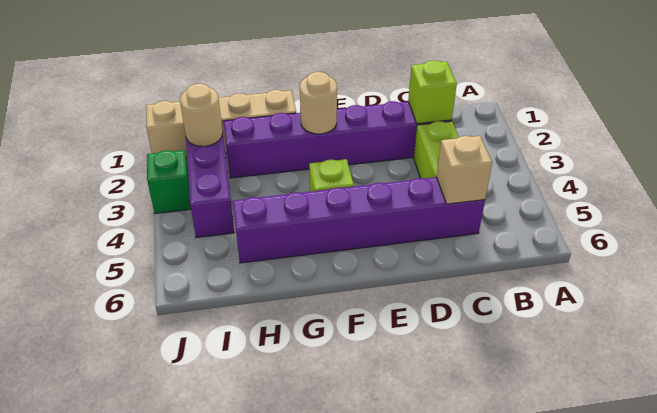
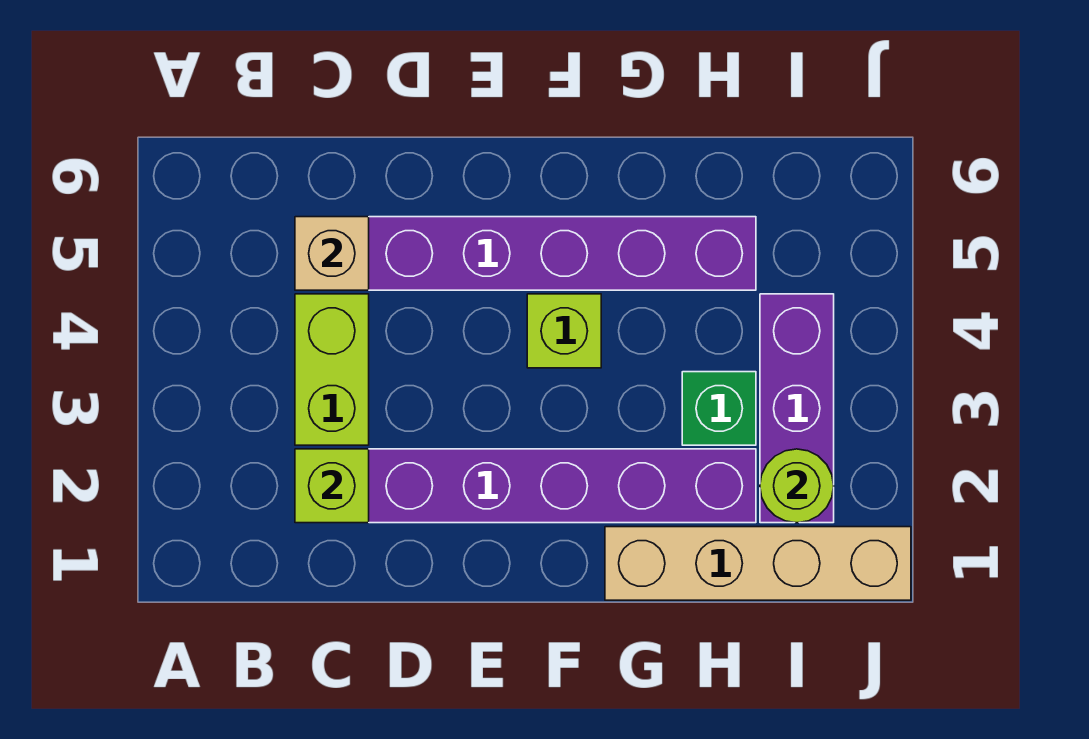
tan 1x1 round brick [300,72,337,134] -> none
tan 1x1 round brick [180,84,223,146] -> lime 1x1 round brick [760,449,834,523]
green 1x1 brick [147,150,191,214] -> green 1x1 brick moved to [682,372,756,445]

